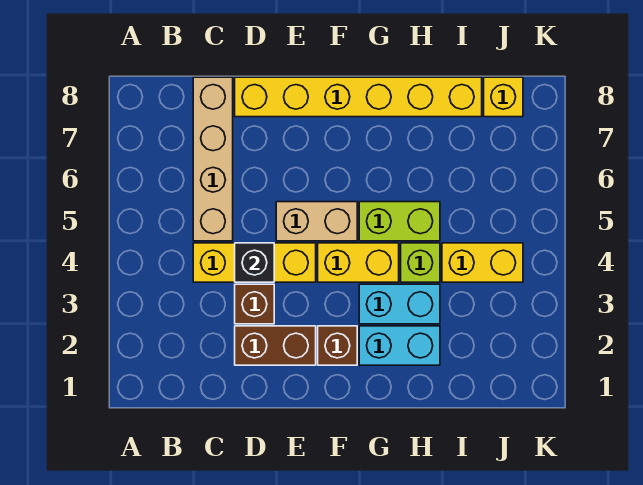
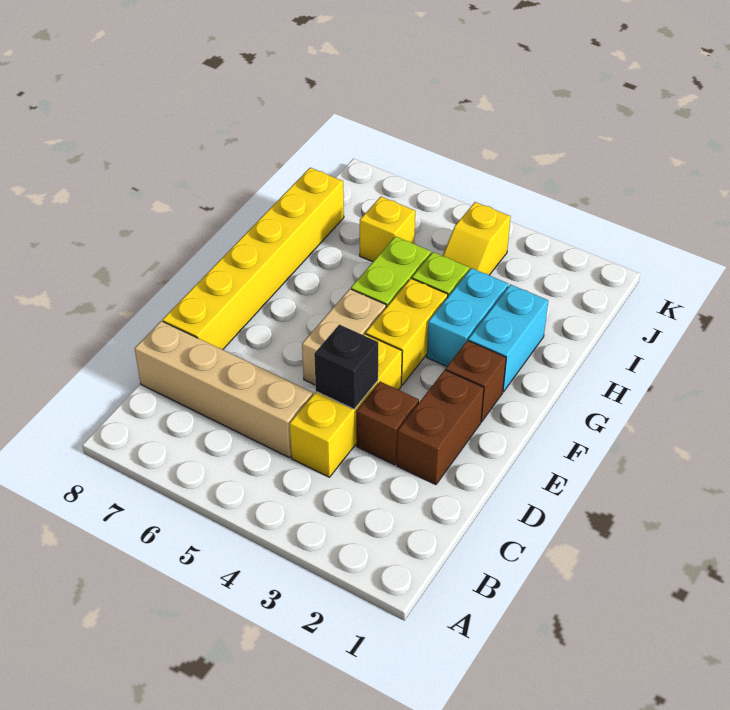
yellow 1x2 brick [442,243,523,282] -> yellow 1x2 slope [443,202,511,275]
yellow 1x1 brick [484,77,523,117] -> yellow 1x1 brick moved to [360,197,415,262]

